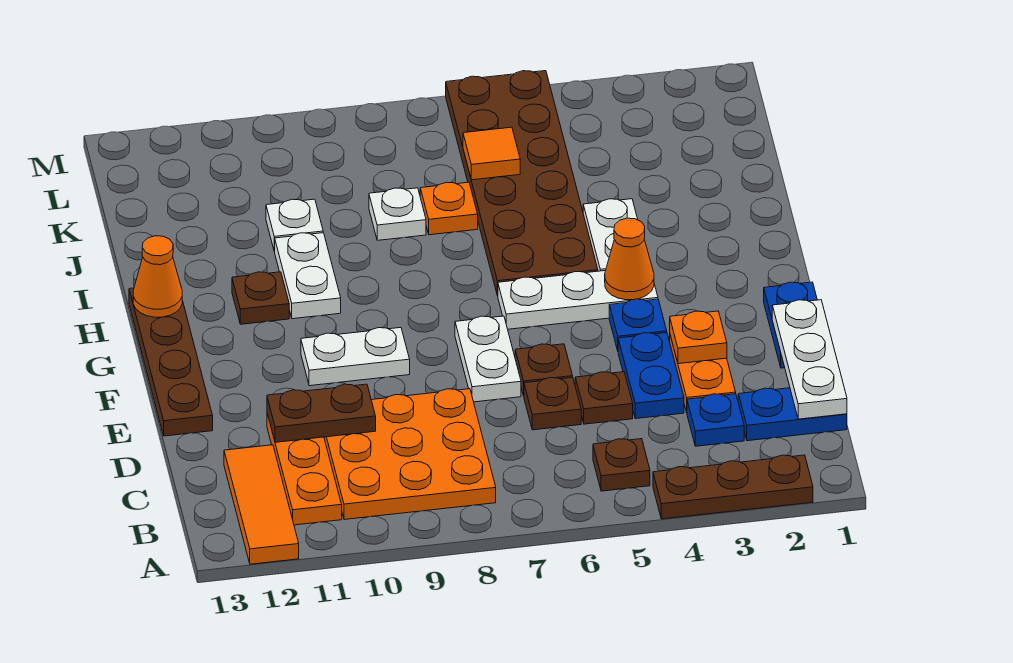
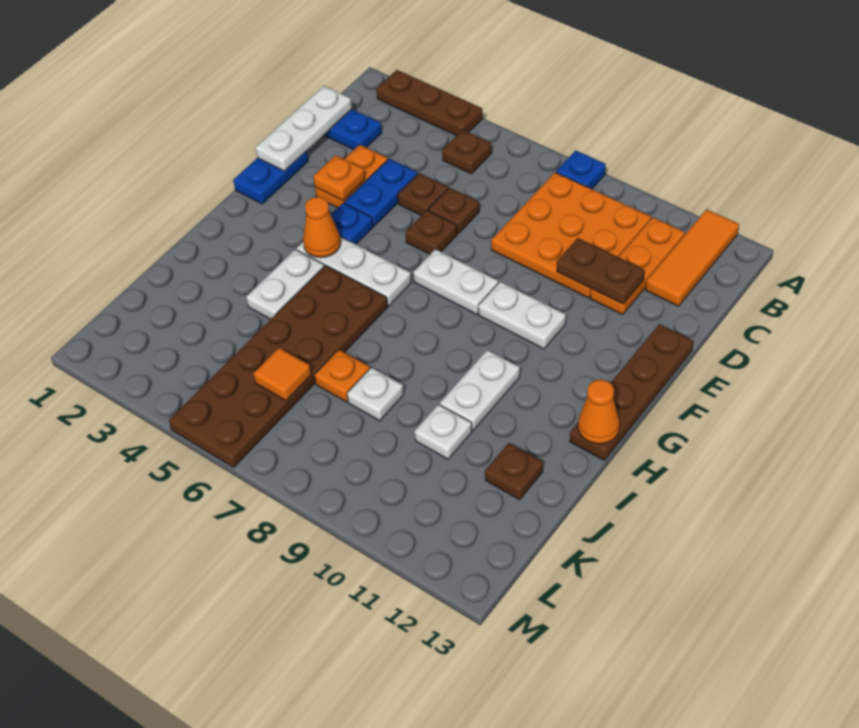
blue 1x1 plate [687,394,744,446] -> blue 1x1 plate moved to [556,150,606,189]
white 1x2 plate [455,316,521,402] -> white 1x2 plate turned to [413,249,499,314]
brown 1x1 plate [232,272,289,324] -> brown 1x1 plate moved to [485,443,543,500]

